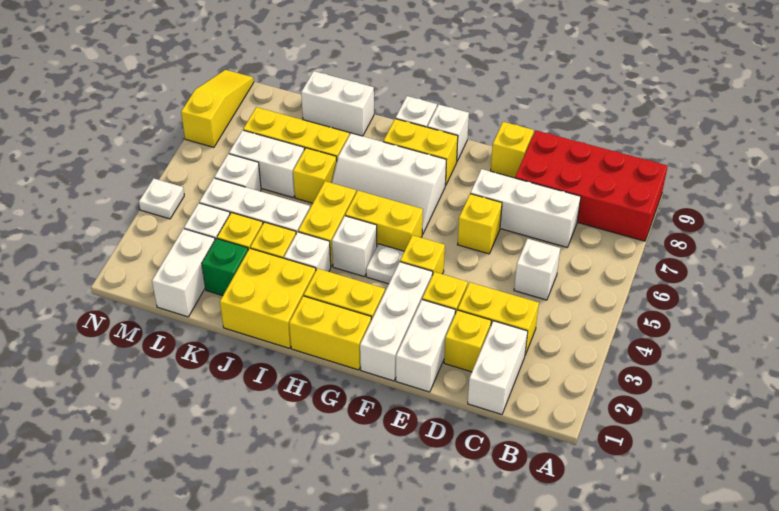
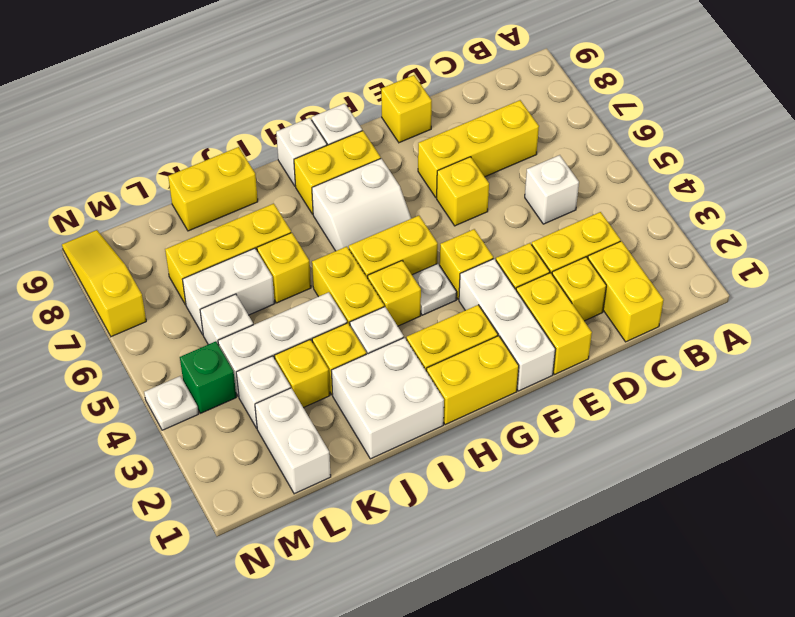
red 2x4 brick [515,131,668,241] -> none
white 1x2 brick [468,321,528,414] -> yellow 1x2 brick [588,241,664,342]
white 1x3 brick [470,169,581,247] -> yellow 1x3 brick [418,100,539,198]
white 1x2 brick [396,300,455,392] -> yellow 1x2 brick [516,273,592,374]
white 2x3 slope [332,133,446,234] -> white 2x2 slope [312,159,411,251]
white 1x1 brick [332,216,377,277] -> yellow 1x1 brick [368,261,421,326]
yellow 2x2 brick [220,248,316,348] -> white 2x2 brick [331,338,444,459]
white 1x2 brick [301,71,374,136] -> yellow 1x2 brick [168,147,258,231]
green 1x1 brick [202,238,248,296] -> green 1x1 brick moved to [180,341,236,413]

